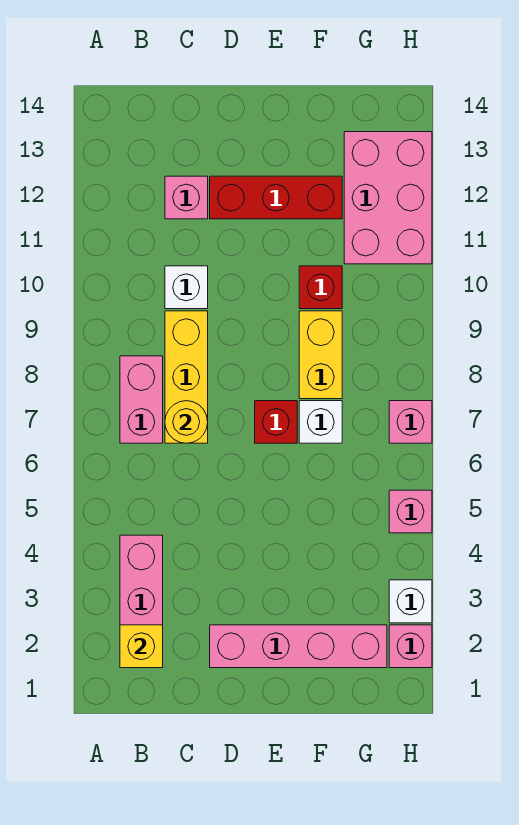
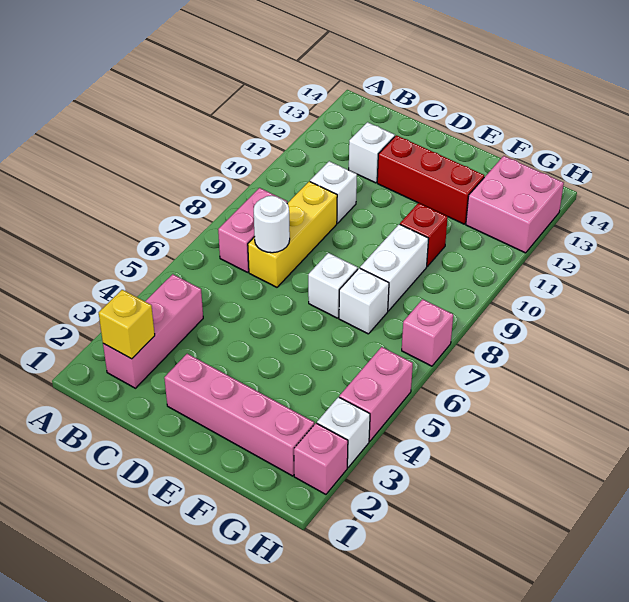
yellow 1x1 round brick [165,401,208,443] -> white 1x1 round brick [254,196,290,253]
pink 1x1 brick [165,176,208,219] -> white 1x1 brick [349,122,395,183]
red 1x1 brick [255,401,297,443] -> white 1x1 brick [308,253,358,318]
yellow 1x2 brick [299,311,342,399] -> white 1x2 brick [360,224,429,311]
pink 2x3 brick [344,132,432,264] -> pink 2x2 brick [466,156,564,253]
pink 1x1 brick [389,490,432,533] -> pink 1x2 brick [339,347,413,441]

